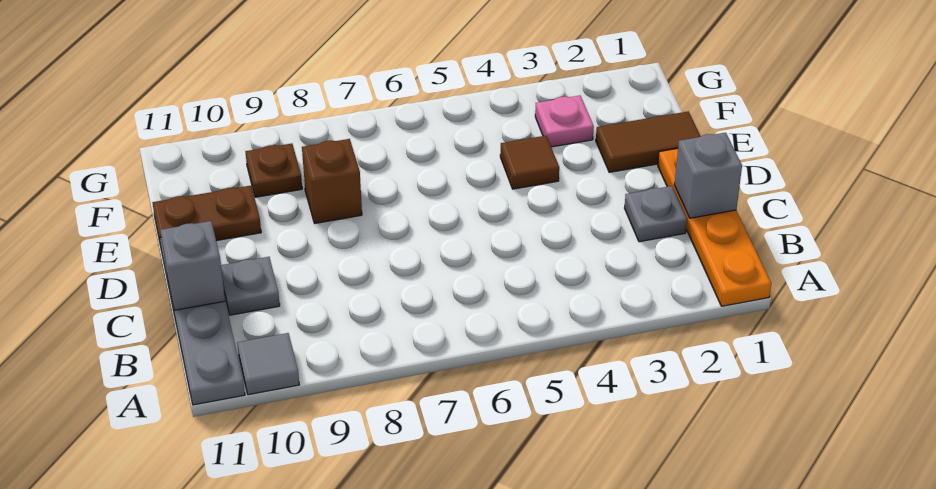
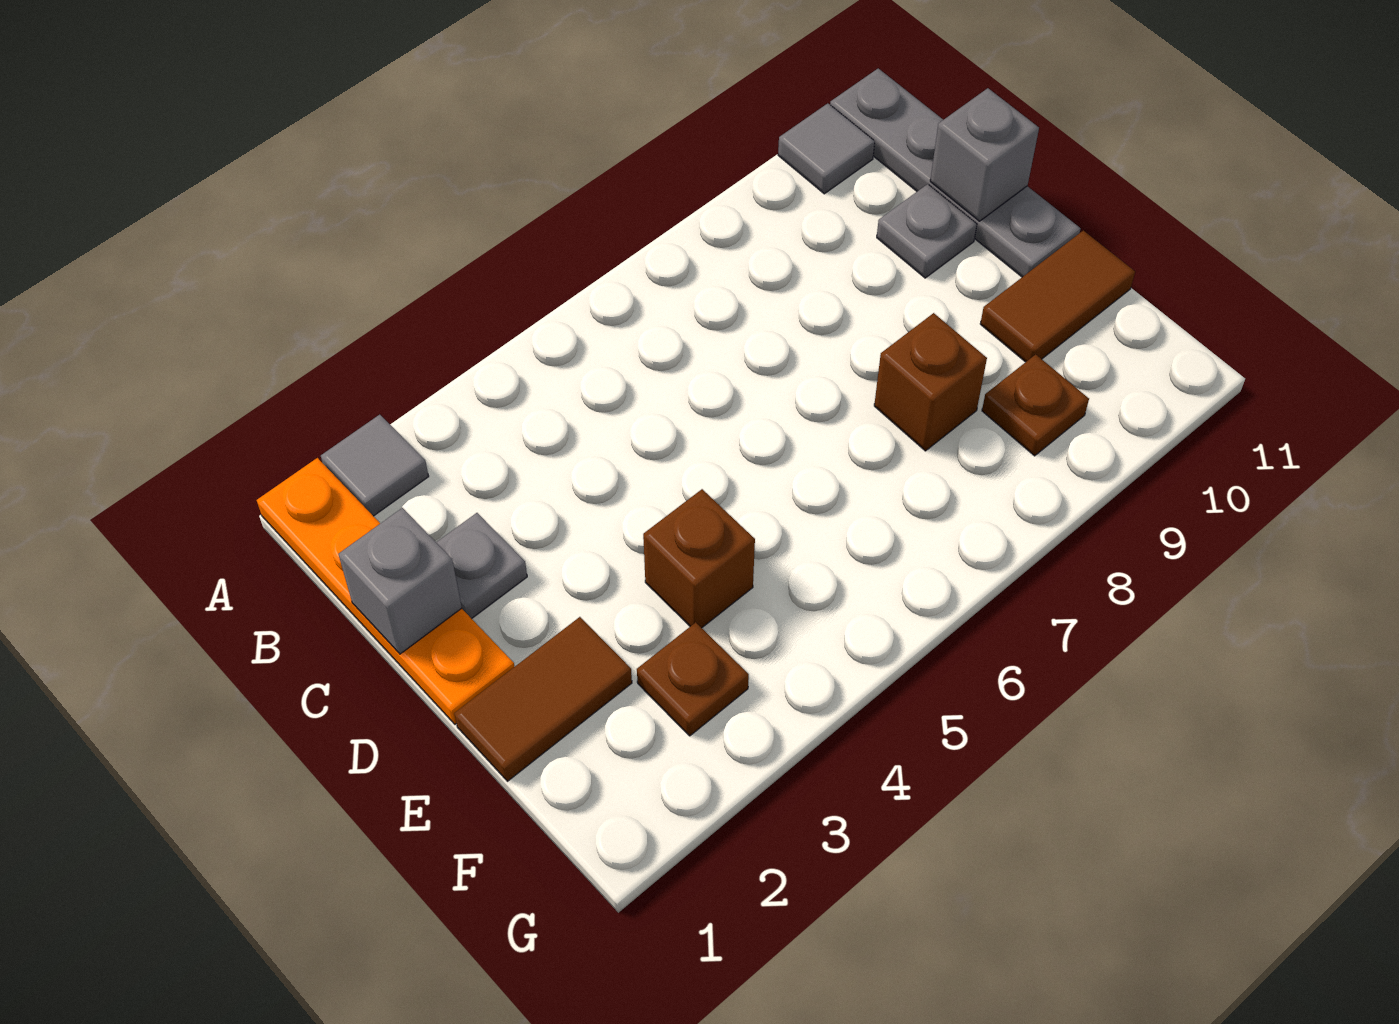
none -> grey 1x1 tile [321,415,429,516]
brown 1x1 tile [500,136,559,189] -> brown 1x1 brick [643,489,755,628]
brown 1x2 plate [152,186,261,246] -> brown 1x2 tile [980,230,1135,362]
pink 1x1 plate [535,96,594,147] -> brown 1x1 plate [637,622,749,736]

